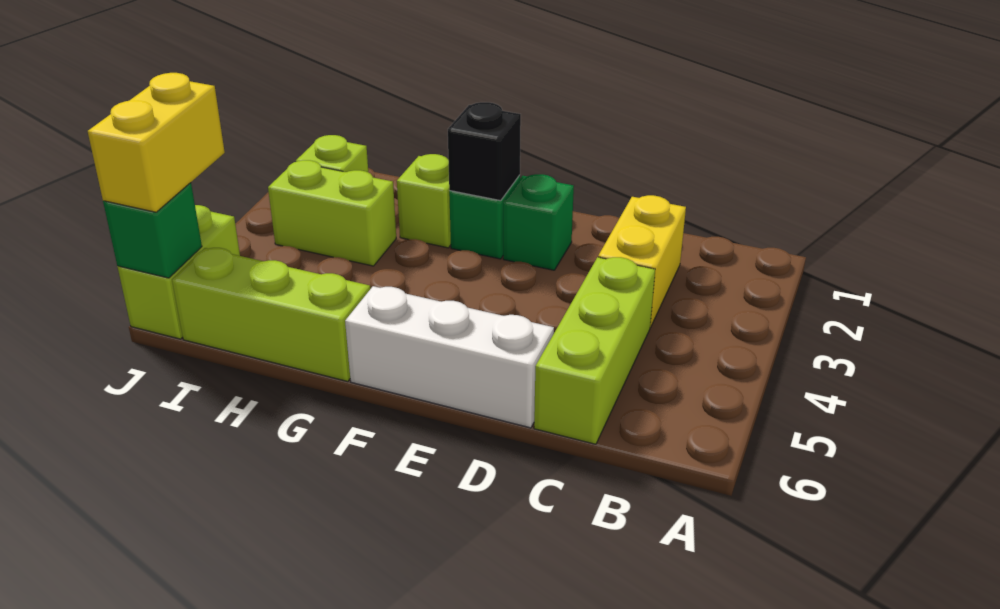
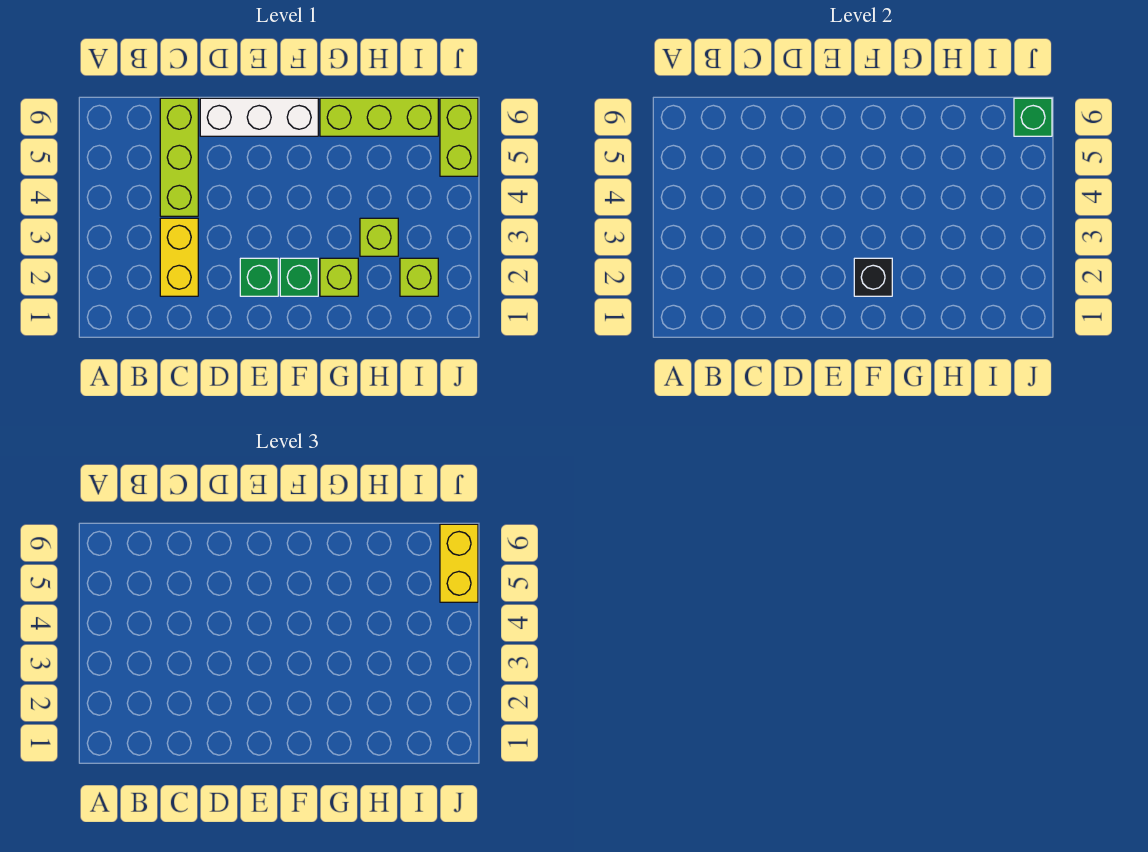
lime 1x2 brick [268,160,396,266] -> lime 1x1 brick [360,218,398,256]

